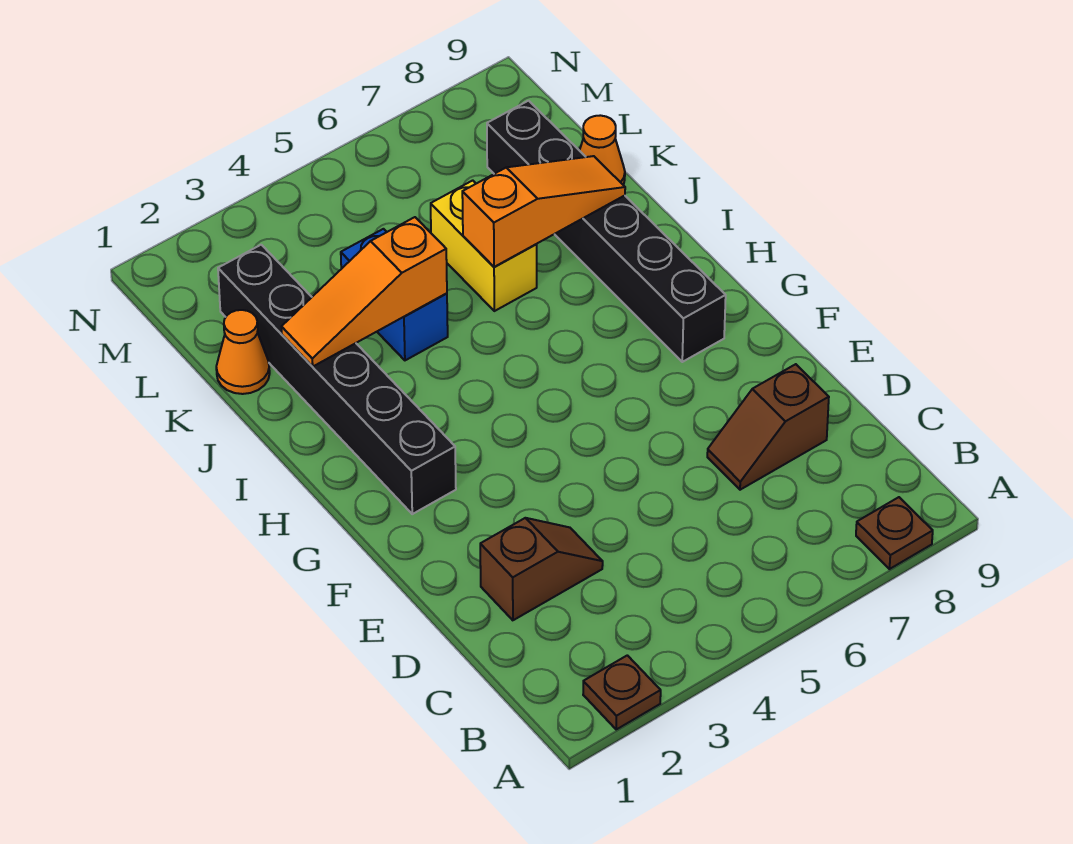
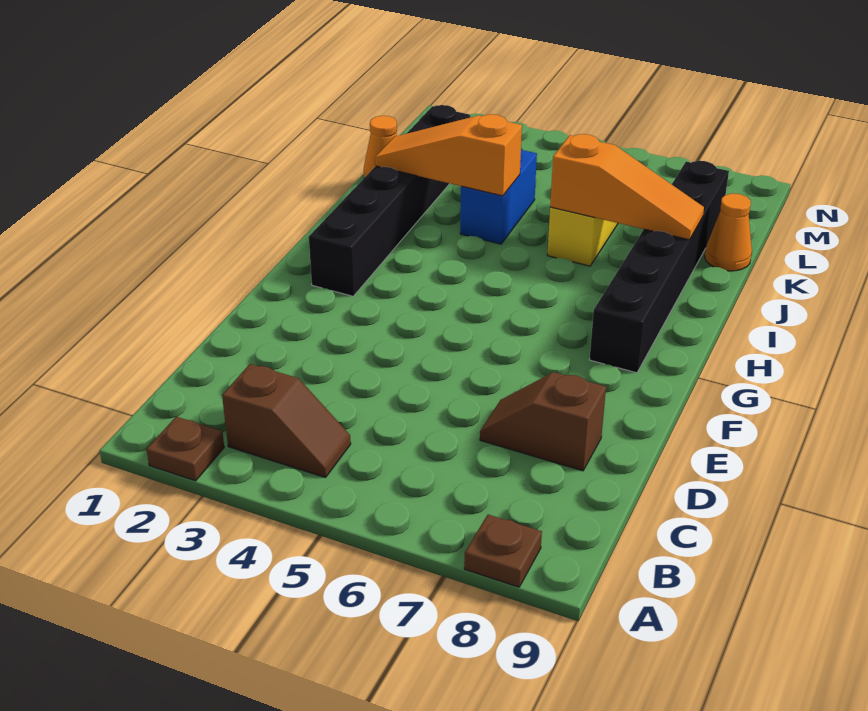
brown 1x2 slope [480,518,603,620] -> brown 1x2 slope moved to [222,364,351,478]

